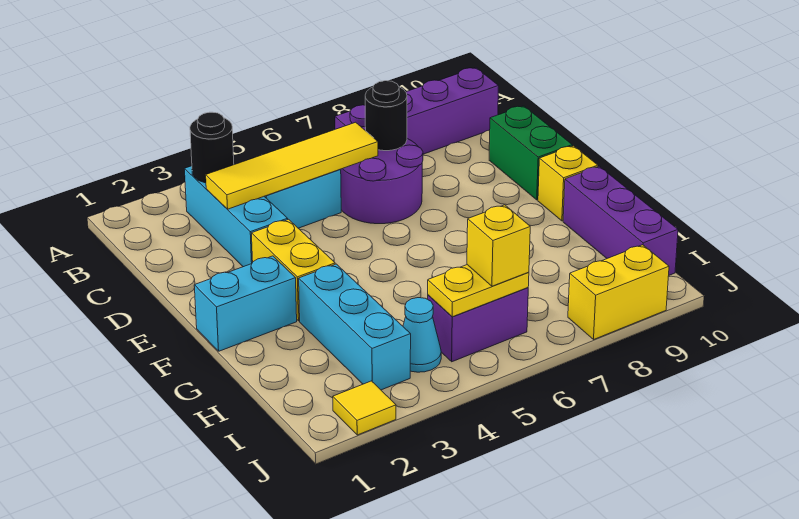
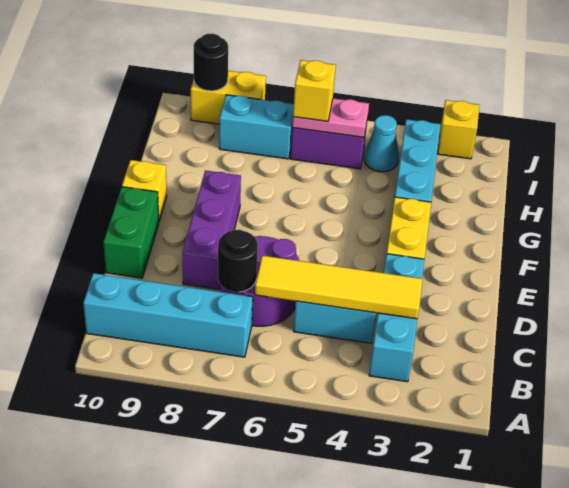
black 1x1 round brick [190,112,234,183] -> black 1x1 round brick moved to [194,34,228,91]
purple 1x4 brick [335,68,499,154] -> cyan 1x4 brick [83,273,253,357]
cyan 1x2 brick [194,256,297,351] -> cyan 1x2 brick moved to [219,95,294,159]
purple 1x3 brick [563,166,678,275] -> purple 1x3 brick moved to [182,170,241,290]
yellow 1x2 plate [428,265,529,317] -> pink 1x2 plate [292,98,369,137]
yellow 1x1 tile [333,381,396,435] -> yellow 1x1 brick [437,100,479,159]

